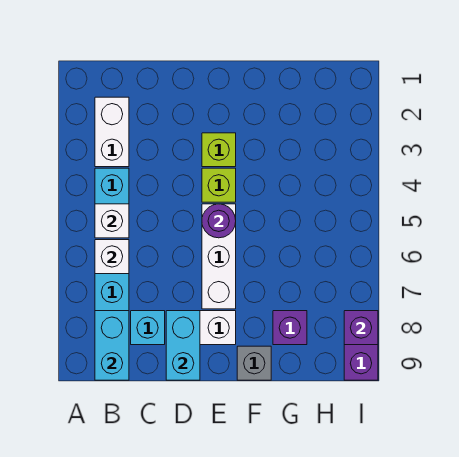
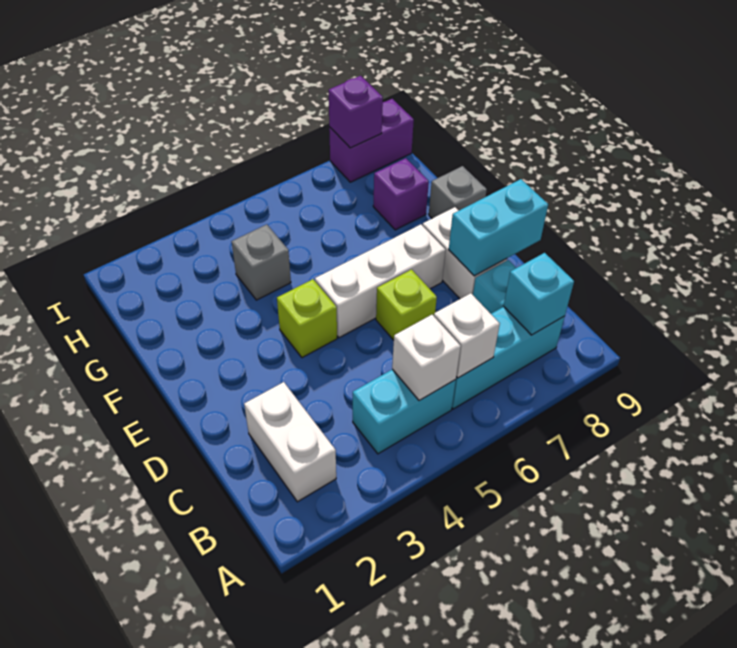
white 1x2 brick [95,97,129,167] -> white 1x2 brick turned to [244,382,336,502]
cyan 1x2 brick [95,311,129,380] -> cyan 1x1 brick [504,253,574,335]
lime 1x1 brick [202,133,236,167] -> lime 1x1 brick moved to [376,270,437,340]
purple 1x1 round brick [202,204,236,238] -> none
none -> grey 1x1 brick [232,225,291,300]

